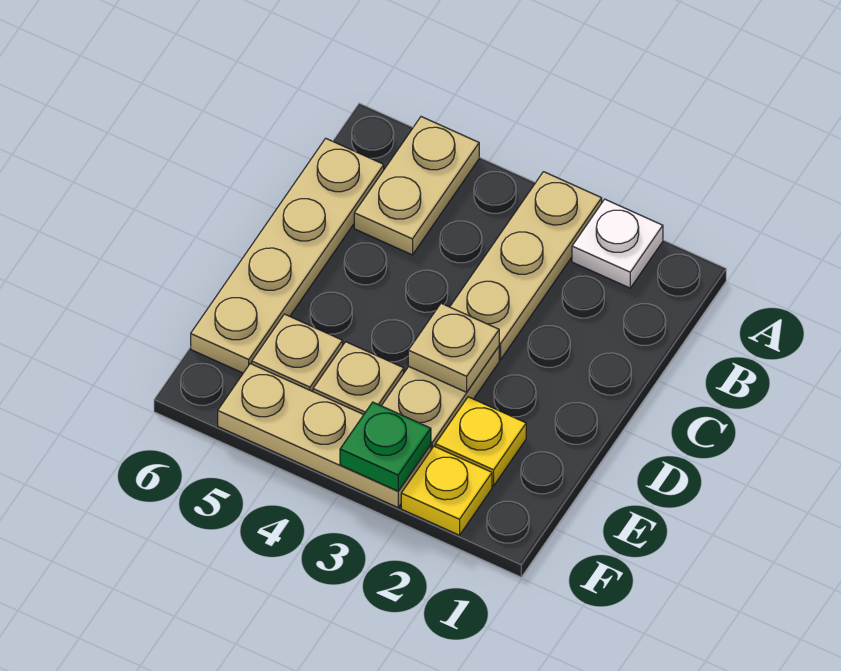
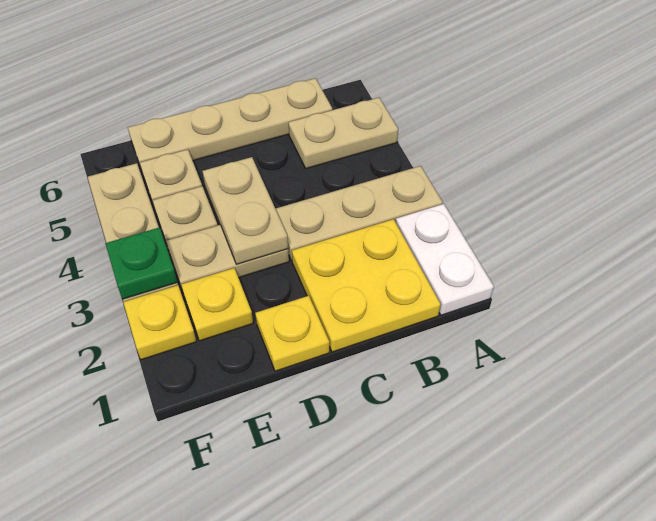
white 1x1 plate [572,199,663,288] -> white 1x2 plate [396,204,494,315]
none -> yellow 2x2 plate [292,219,441,352]
none -> yellow 1x1 plate [255,296,329,371]
tan 1x1 plate [408,303,499,392] -> tan 1x2 plate [202,157,288,264]

